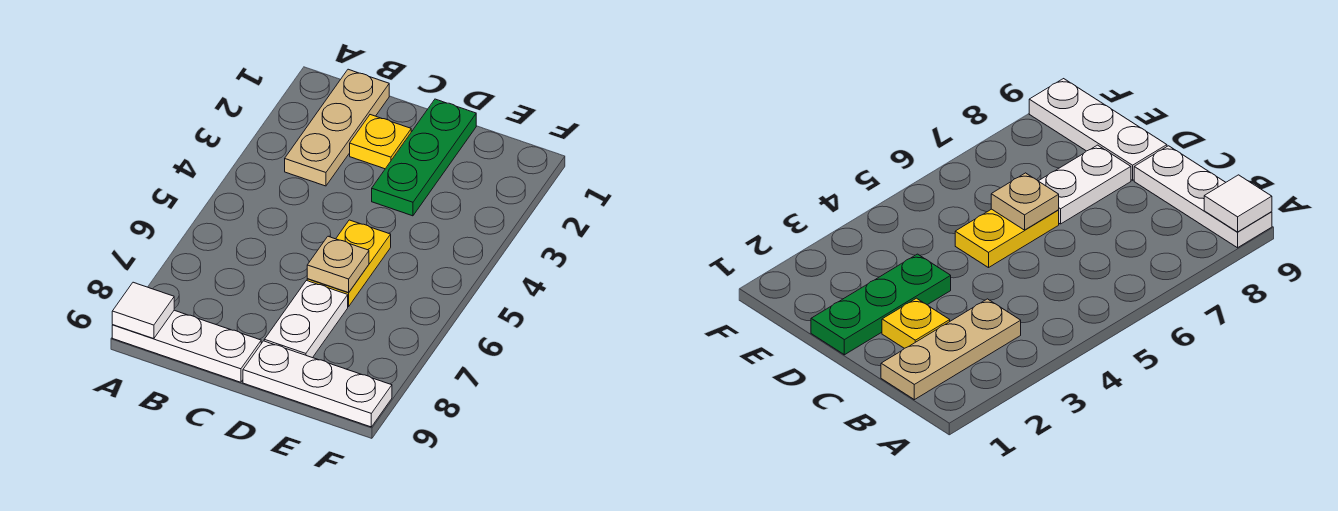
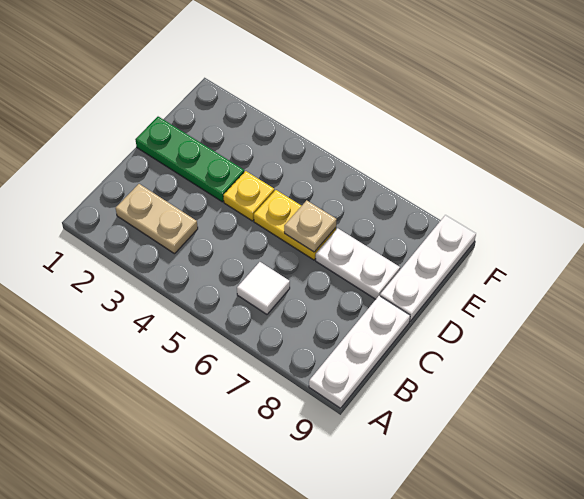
white 1x1 tile [112,282,174,339] -> white 1x1 tile moved to [237,262,290,314]
tan 1x3 plate [285,69,389,186] -> tan 1x2 plate [116,184,198,254]
yellow 1x1 plate [350,115,411,169] -> yellow 1x1 plate moved to [223,171,274,221]

